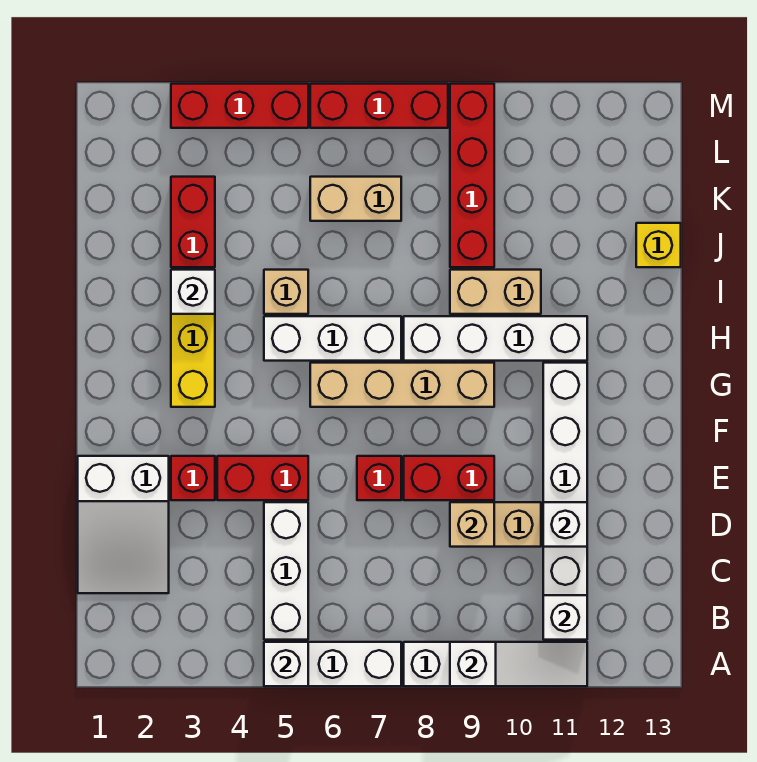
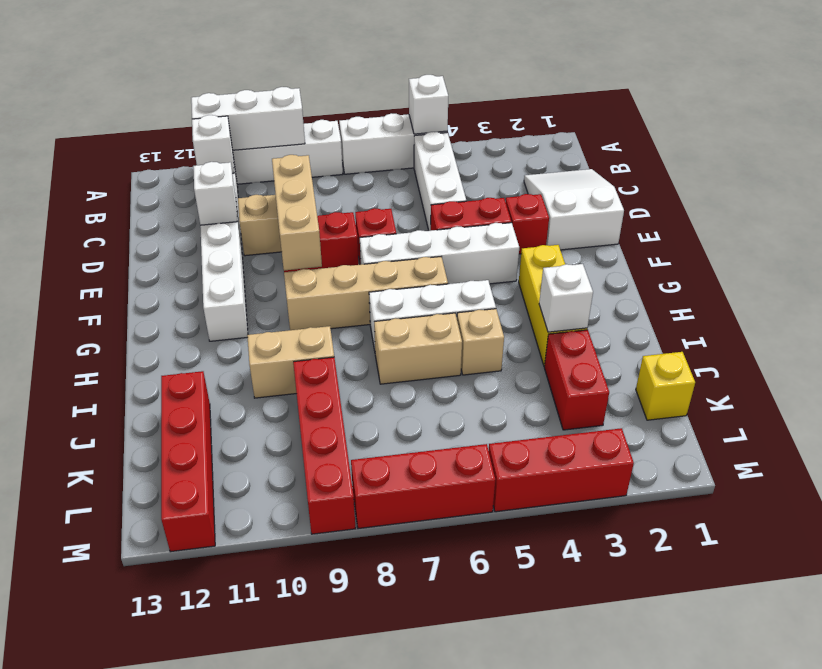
white 1x3 slope [450,642,587,686] -> white 1x3 brick [191,87,305,150]
tan 1x1 brick [450,502,494,547] -> tan 1x3 brick [272,155,322,271]
white 1x4 brick [404,316,587,361] -> white 1x4 brick moved to [360,223,519,284]
none -> red 1x4 brick [161,371,215,552]
yellow 1x1 brick [636,223,681,267] -> yellow 1x1 brick moved to [636,352,695,420]
tan 1x2 brick [310,177,401,221] -> tan 1x2 brick moved to [374,313,462,384]

